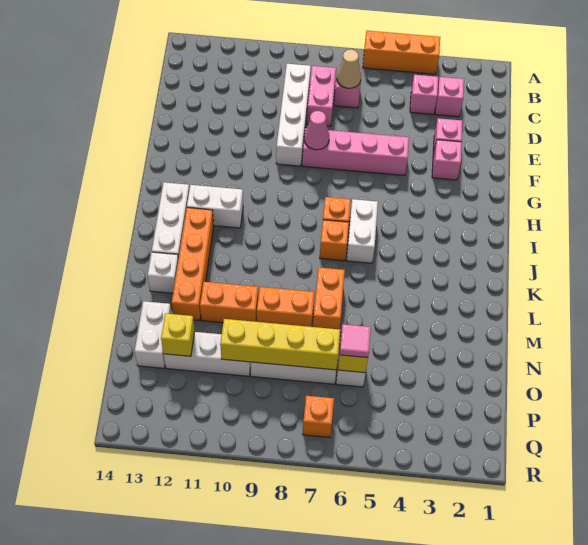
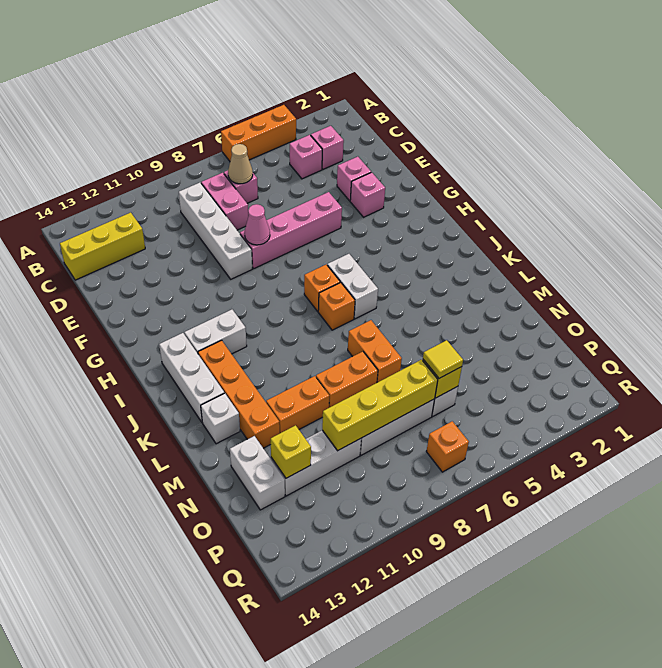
none -> yellow 1x3 brick [60,213,145,280]
pink 1x1 tile [340,324,371,357] -> yellow 1x1 tile [423,340,463,378]

